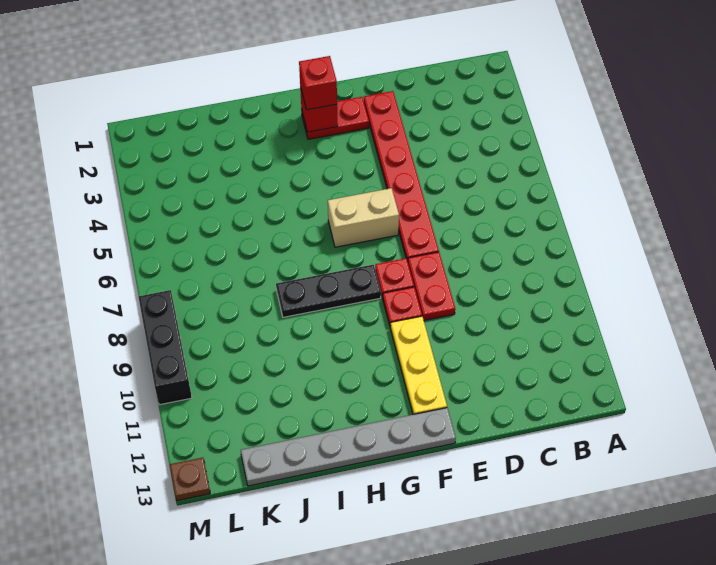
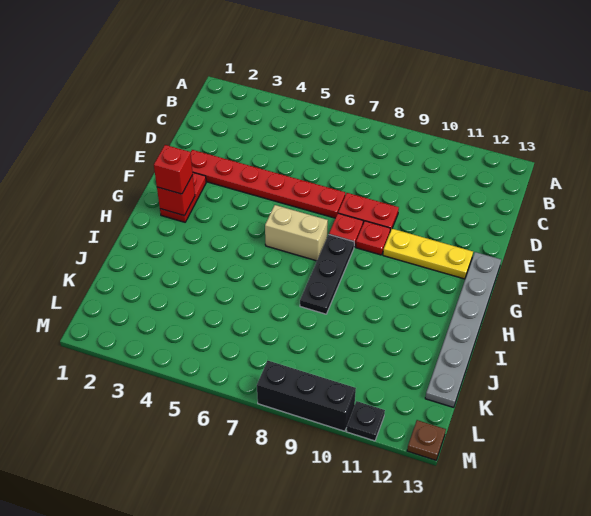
tan 1x2 brick [328,188,399,247] -> tan 1x2 brick turned to [265,205,328,261]
none -> black 1x1 plate [346,401,385,441]

